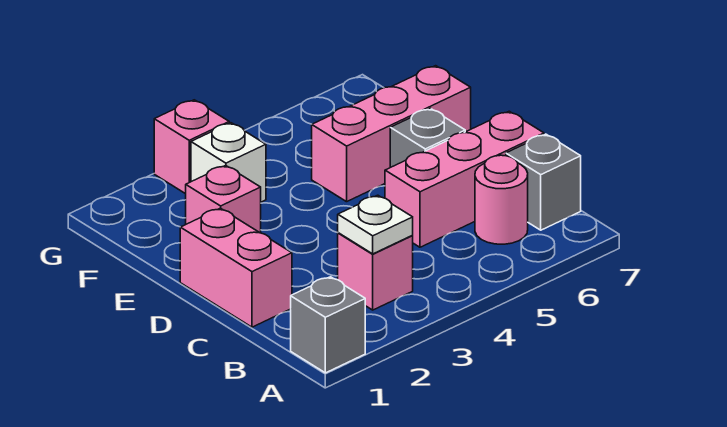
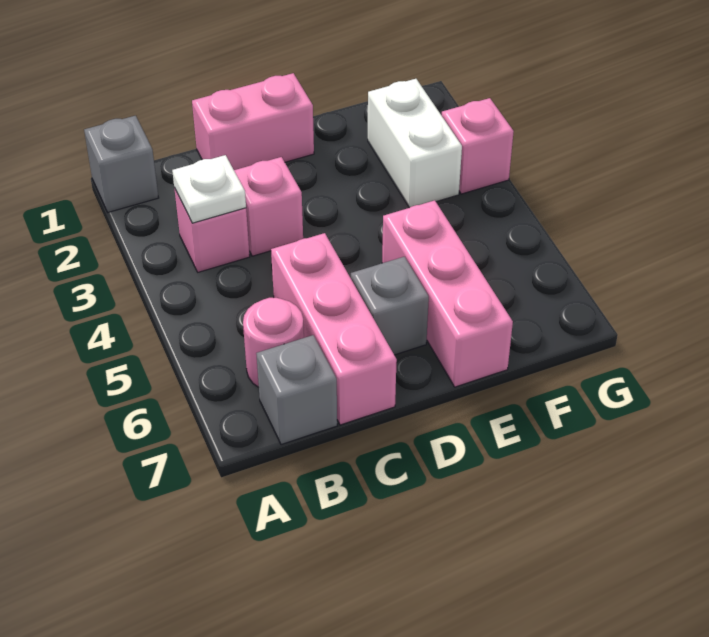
pink 1x1 brick [186,165,261,233] -> pink 1x1 brick moved to [234,157,303,256]
white 1x1 brick [191,123,266,202] -> white 1x2 brick [368,79,462,208]

